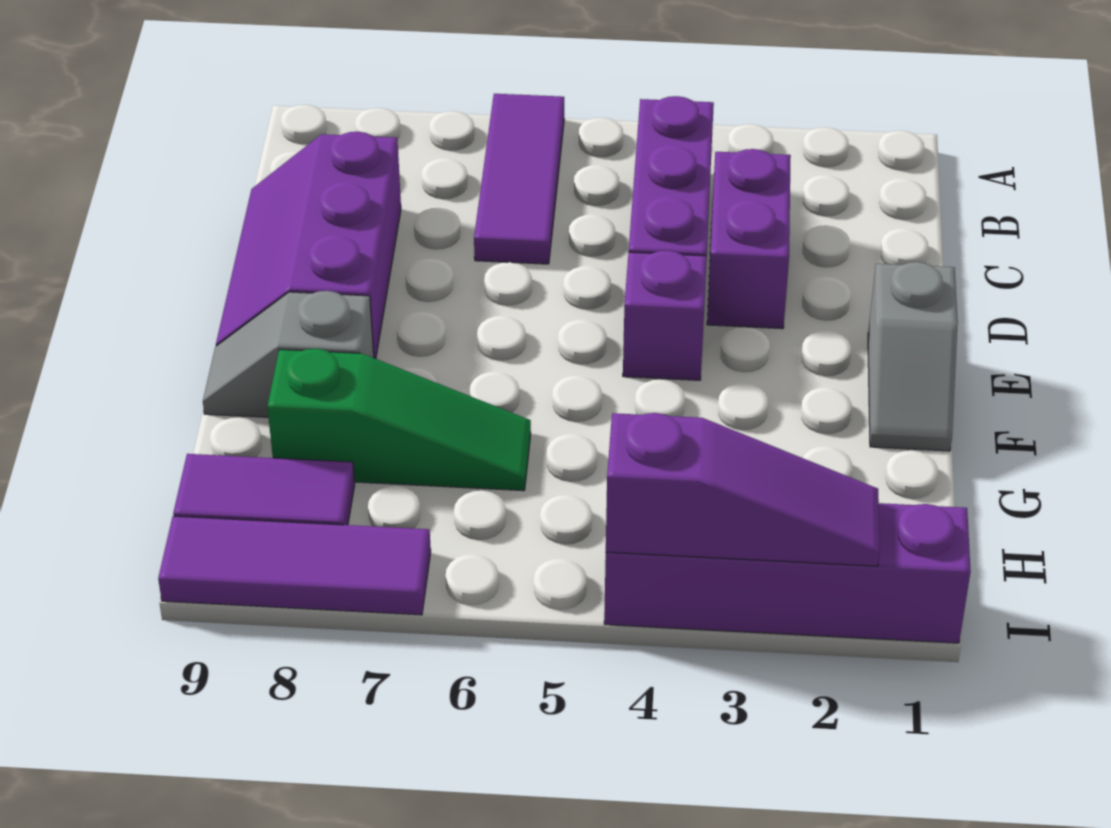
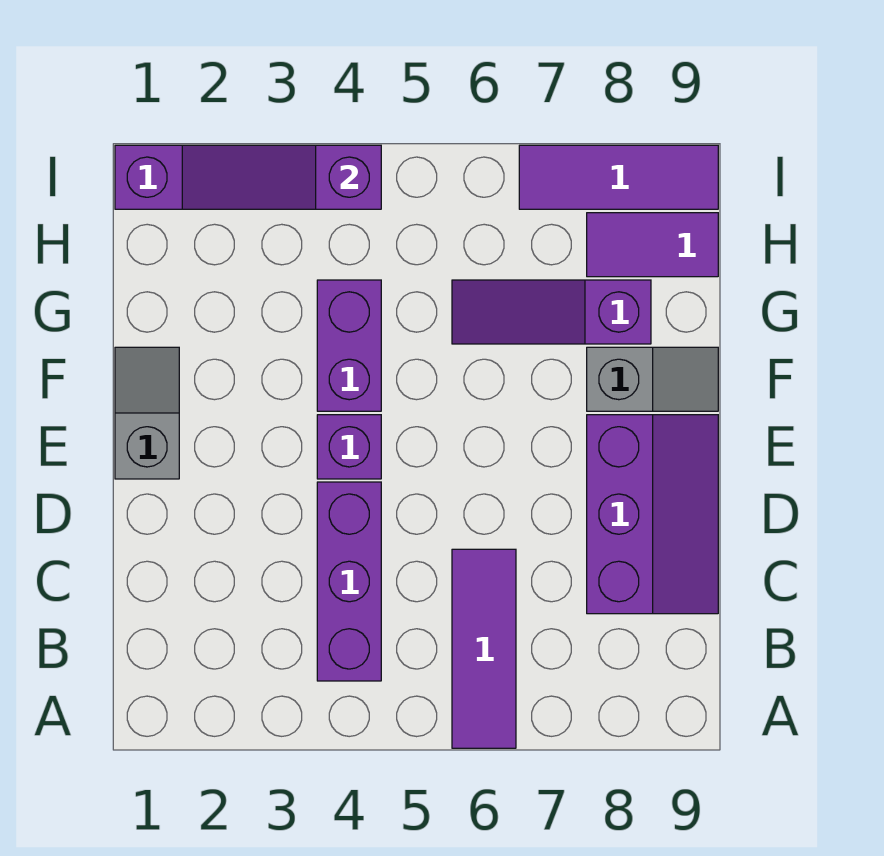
purple 1x2 brick [707,149,791,329] -> purple 1x2 brick moved to [317,280,381,411]
green 1x3 slope [267,348,531,491] -> purple 1x3 slope [452,280,651,344]

